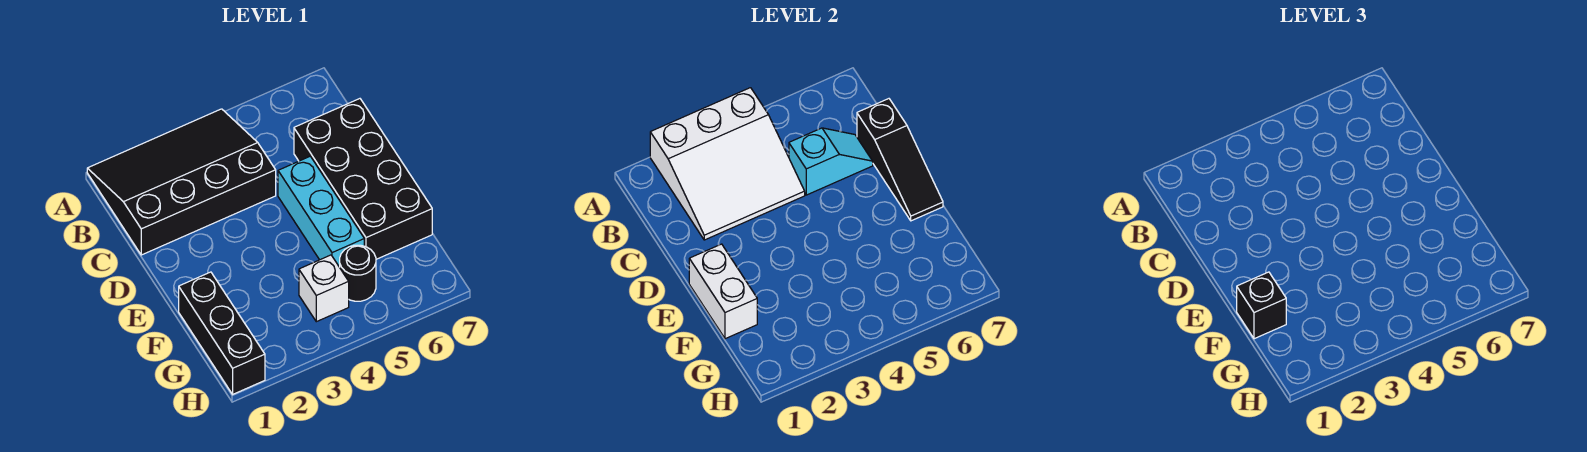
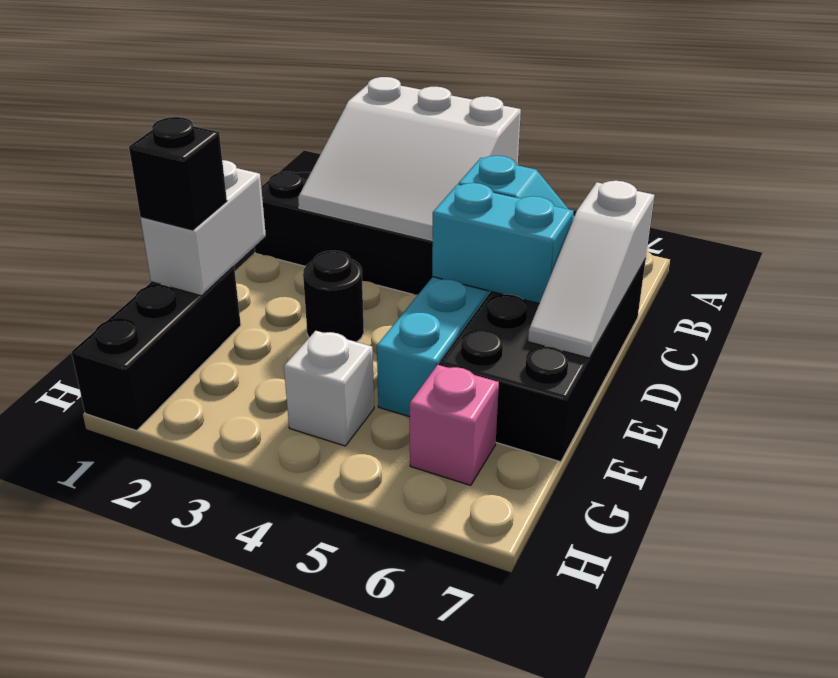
black 1x3 slope [857,99,943,221] -> white 1x3 slope [528,181,654,358]
none -> cyan 1x2 brick [432,183,574,303]
black 1x1 round brick [340,245,376,301] -> black 1x1 round brick moved to [303,251,364,342]
none -> pink 1x1 brick [410,365,499,485]

